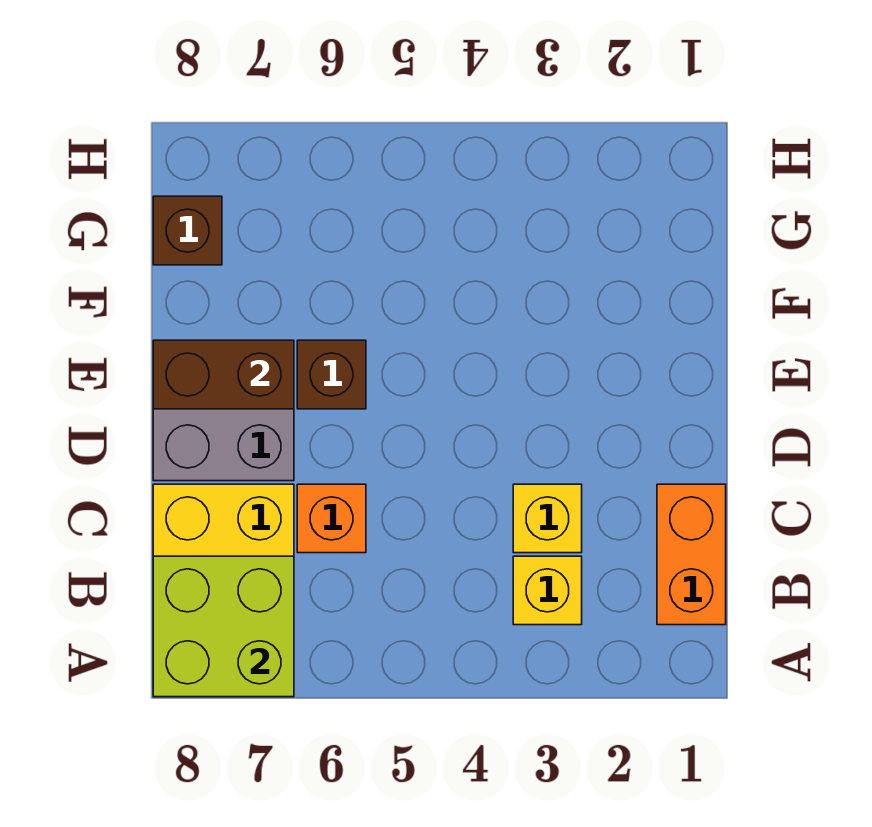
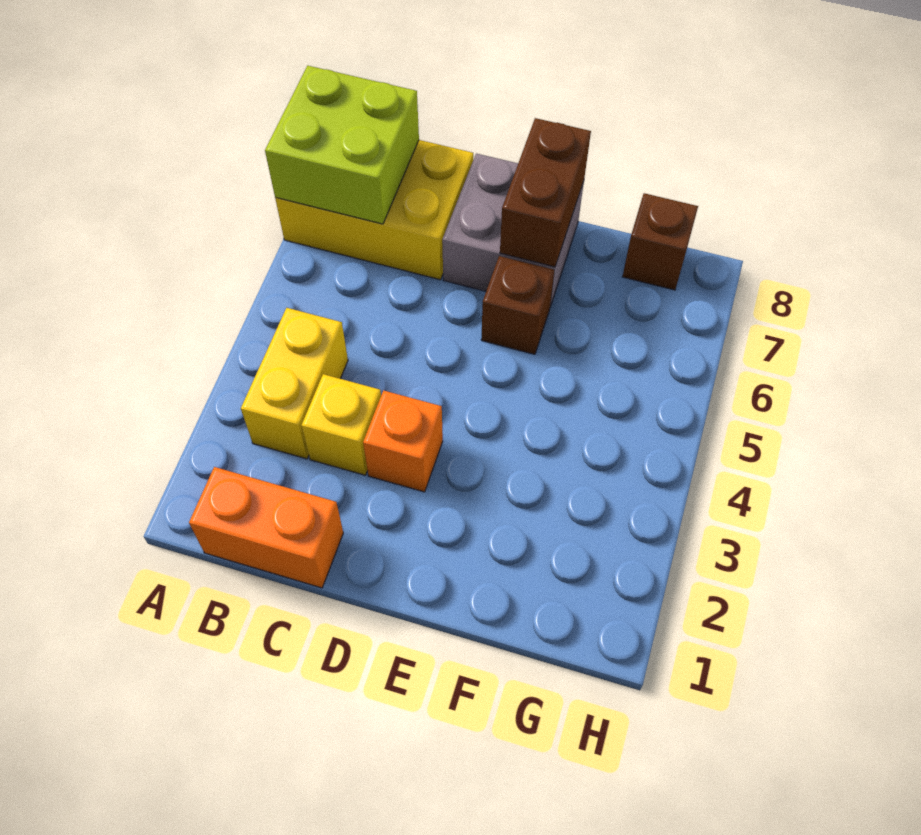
yellow 1x1 brick [513,556,582,625] -> yellow 1x2 brick [241,308,348,459]
orange 1x1 brick [297,484,366,553] -> orange 1x1 brick moved to [363,391,443,492]

